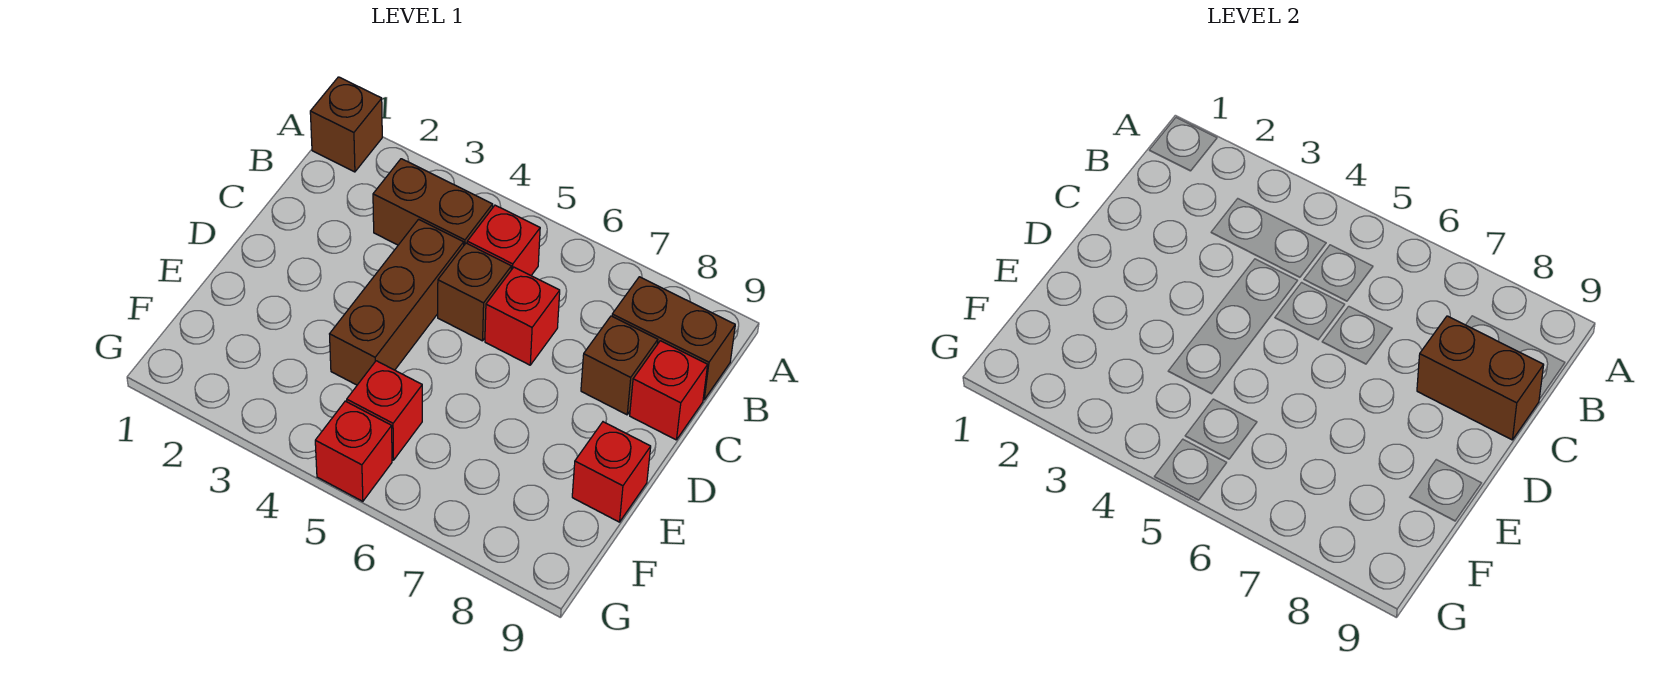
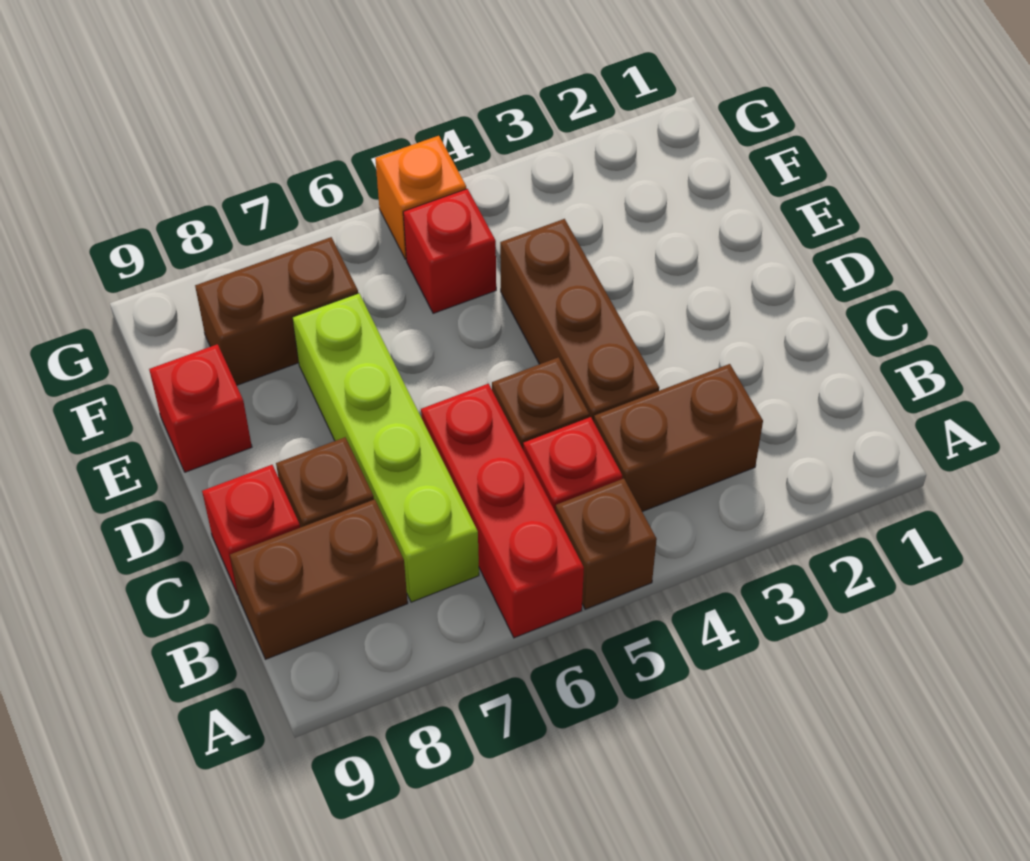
brown 1x1 brick [310,77,382,172] -> brown 1x1 brick moved to [555,479,657,609]
none -> lime 1x4 brick [292,293,479,602]
red 1x1 brick [485,267,560,365] -> red 1x3 brick [421,384,584,638]
brown 1x2 brick [1417,316,1544,440] -> brown 1x2 brick moved to [195,237,358,385]
red 1x1 brick [315,401,392,501] -> orange 1x1 brick [375,136,466,259]

